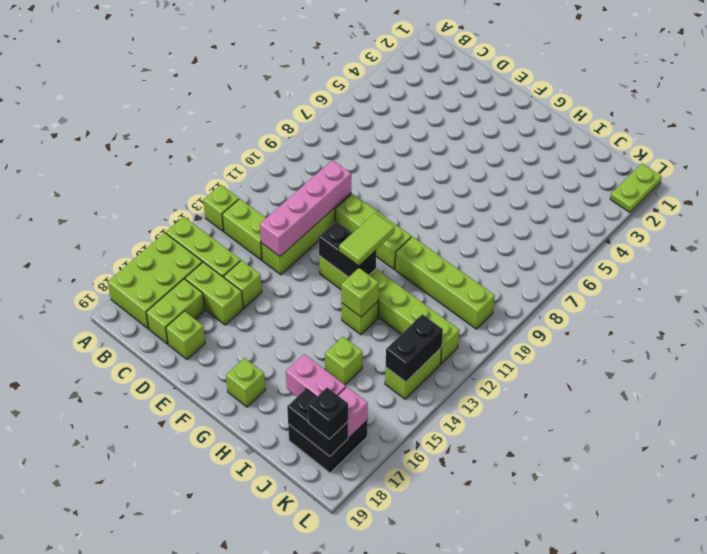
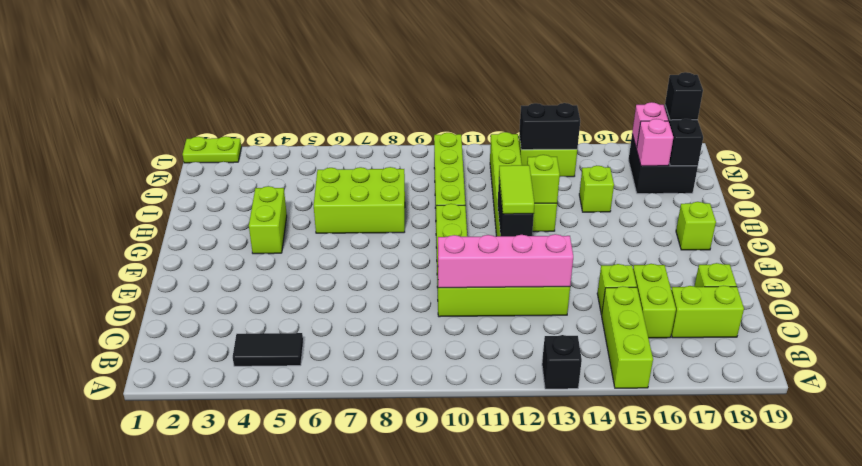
lime 1x1 brick [203,185,239,231] -> black 1x1 brick [542,335,582,389]
lime 2x3 brick [108,233,202,329] -> lime 2x3 brick moved to [314,167,405,233]
none -> black 1x2 tile [233,333,303,366]
lime 1x2 brick [222,199,266,260] -> lime 1x2 brick moved to [249,186,287,254]
lime 1x2 tile [339,213,395,266] -> lime 1x2 tile turned to [499,165,534,214]
pink 1x2 brick [286,354,346,397] -> pink 1x1 brick [636,119,673,166]

